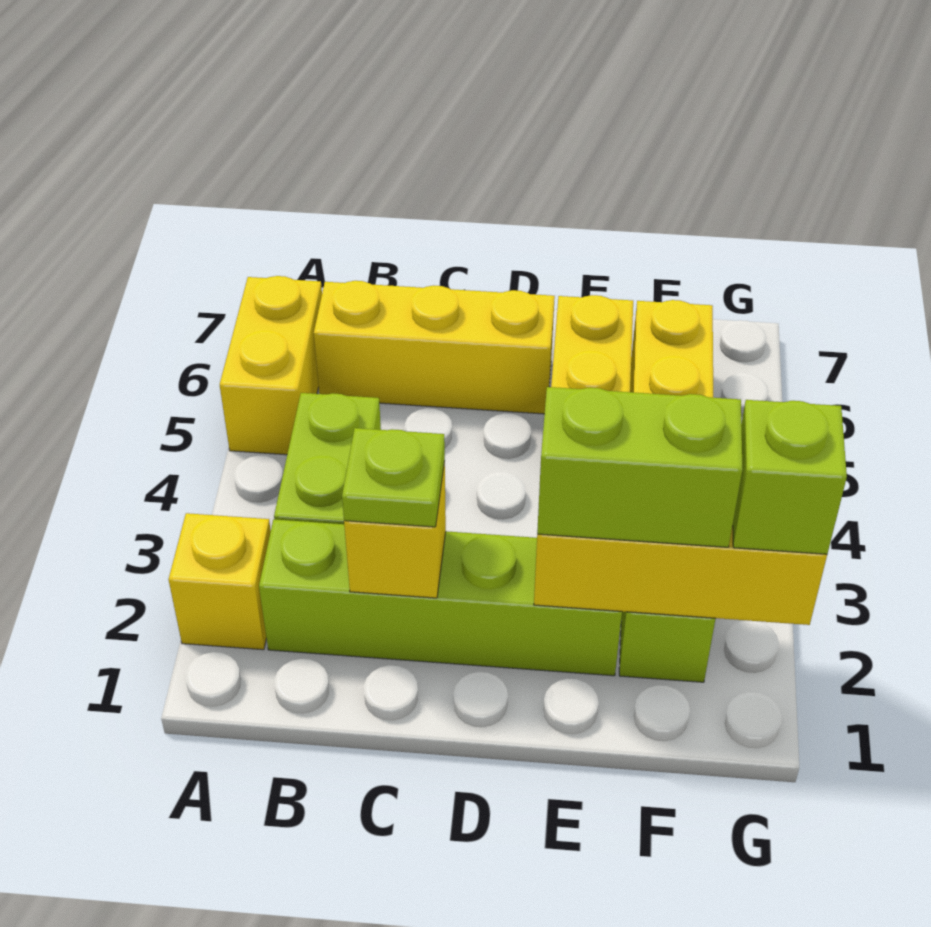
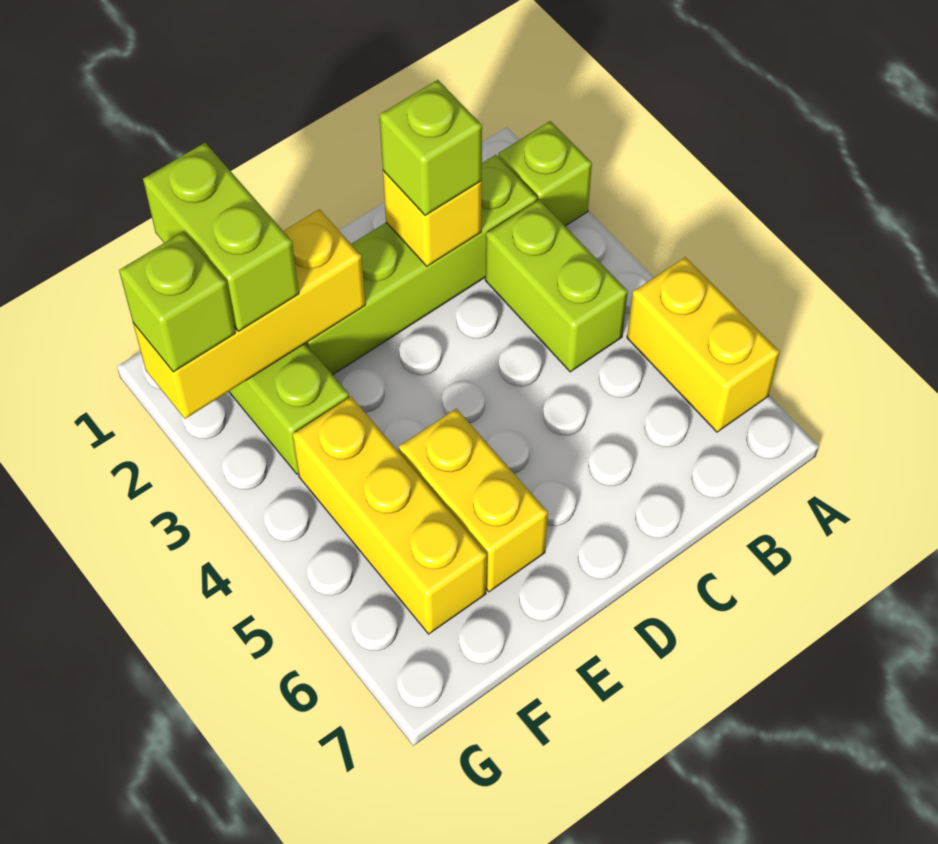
yellow 1x1 brick [169,513,271,650] -> lime 1x1 brick [498,121,592,226]
yellow 1x3 brick [314,281,555,414] -> none
lime 1x1 plate [342,428,445,527] -> lime 1x1 brick [379,80,482,215]
lime 1x2 brick [537,387,743,547] -> lime 1x2 brick turned to [143,143,299,331]

